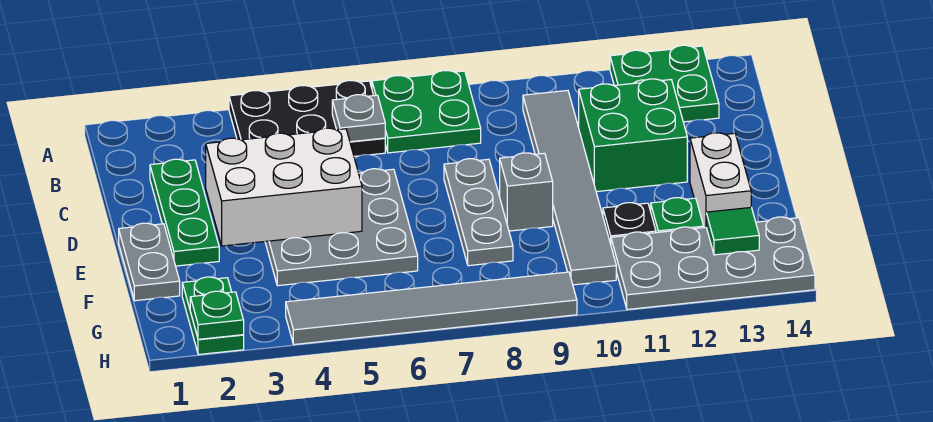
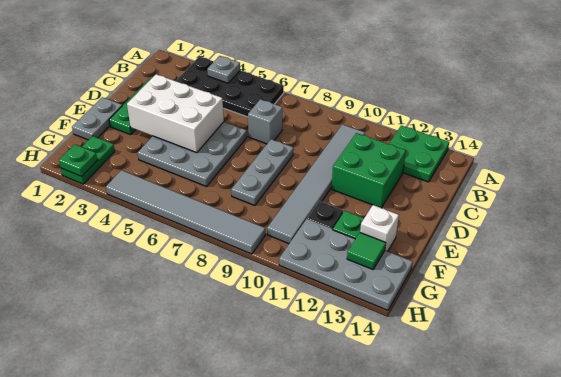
black 2x3 plate [229,81,385,156] -> black 2x4 plate [176,57,284,117]
green 2x2 plate [372,71,481,153] -> none
grey 1x1 plate [332,95,385,142] -> grey 1x1 plate moved to [207,56,240,83]
grey 1x1 brick [500,153,553,231] -> grey 1x1 brick moved to [248,99,282,144]
white 1x2 brick [690,133,751,228] -> white 1x1 brick [360,205,399,251]

